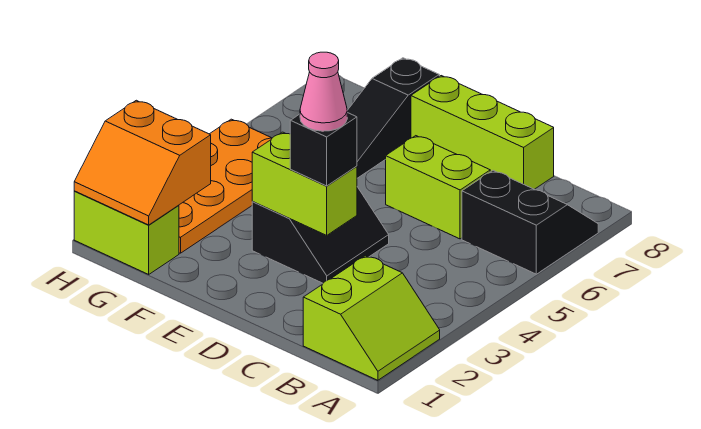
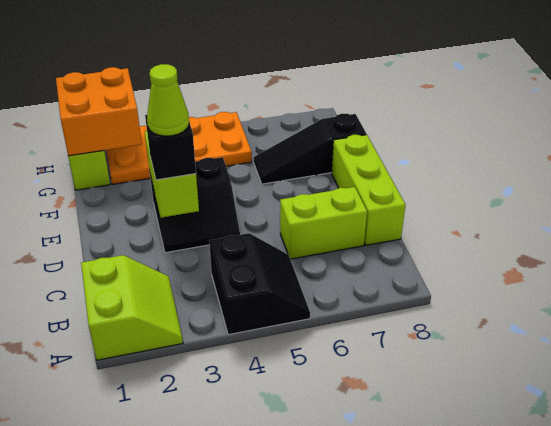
lime 2x2 slope [303,256,440,380] -> lime 2x2 slope turned to [81,255,183,360]
black 2x2 slope [462,170,598,274] -> black 2x2 slope moved to [209,233,310,335]
lime 1x2 brick [386,136,490,239] -> lime 1x2 brick turned to [280,187,367,259]
pink 1x1 cone [300,52,347,131] -> lime 1x1 cone [147,64,189,136]
orange 2x2 slope [74,100,211,225] -> orange 2x2 brick [56,67,142,156]

